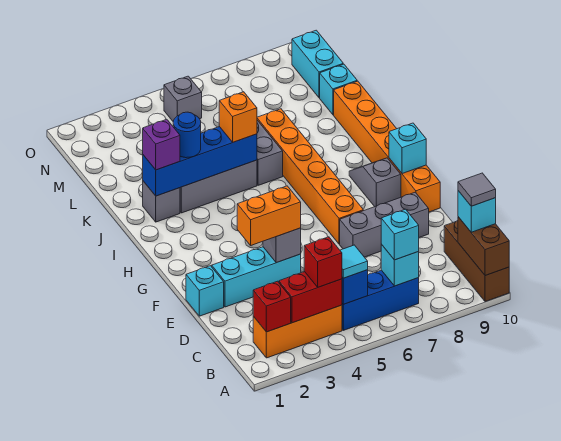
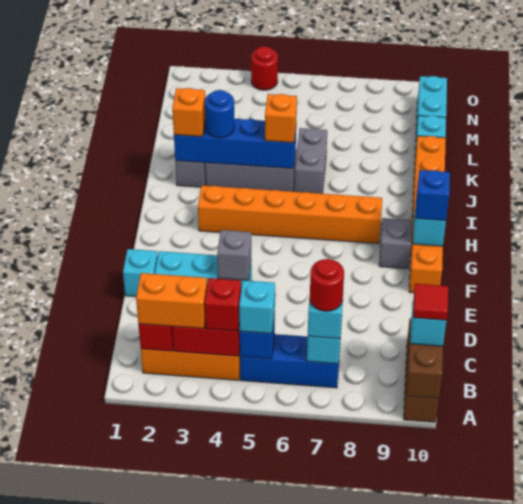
cyan 1x1 tile [340,245,368,278] -> cyan 1x1 brick [239,280,275,334]
none -> red 1x1 round brick [310,259,344,311]
grey 1x1 tile [458,173,496,206] -> red 1x1 tile [413,284,448,320]
orange 1x2 brick [237,186,301,245] -> orange 1x2 brick moved to [136,273,207,329]
grey 1x3 brick [340,192,429,257] -> none
orange 1x6 brick [257,109,363,244] -> orange 1x6 brick turned to [198,185,382,244]
none -> blue 1x1 brick [416,170,450,221]
purple 1x1 brick [143,119,180,170] -> orange 1x1 brick [172,88,206,137]
grey 1x1 brick [164,76,202,121] -> none
none -> red 1x1 round brick [251,46,278,90]

